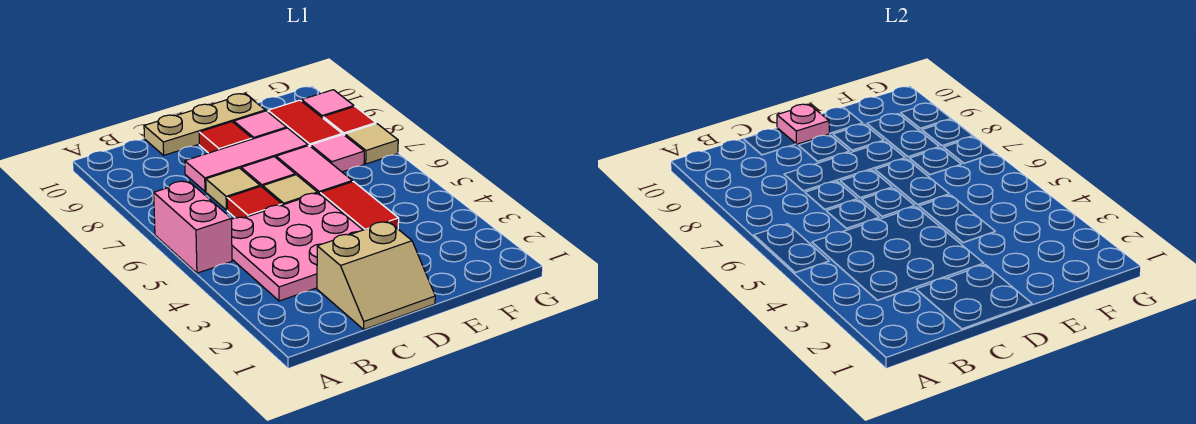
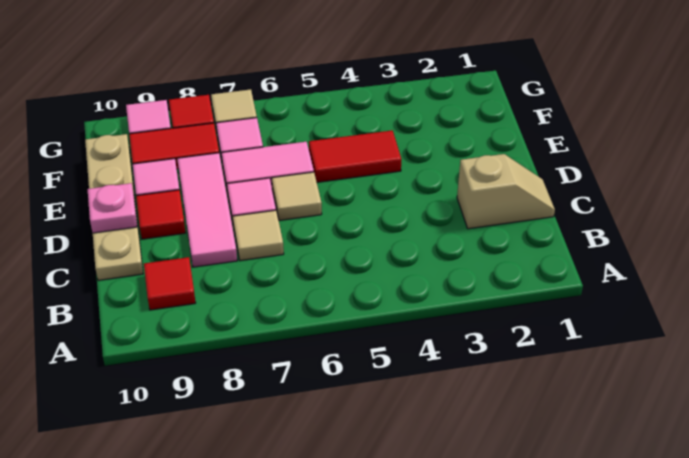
pink 1x2 brick [154,181,232,273] -> none
pink 3x3 plate [231,193,363,301] -> none
tan 2x2 slope [317,221,435,329] -> tan 1x2 slope [457,154,555,229]
red 1x1 tile [227,186,282,218] -> red 1x1 tile moved to [144,257,196,310]
tan 1x3 plate [144,94,265,155] -> tan 1x4 plate [85,134,143,280]

